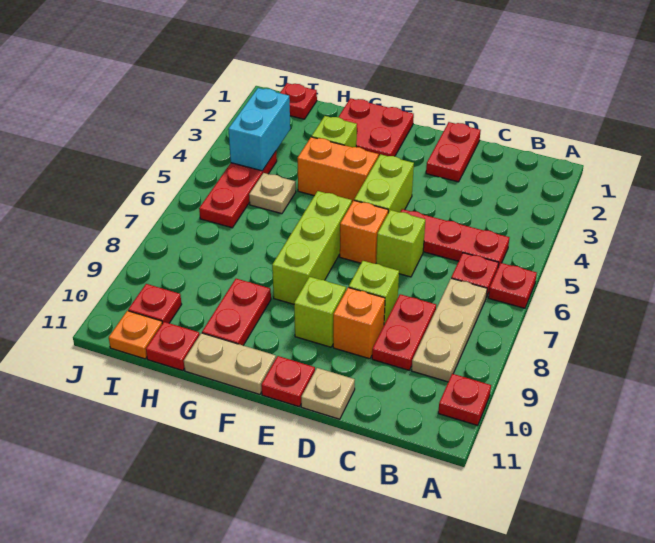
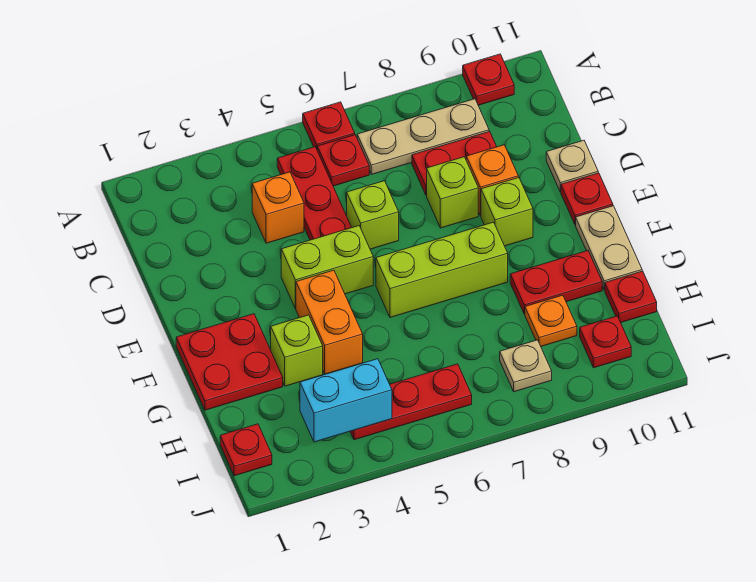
red 1x2 plate [426,122,481,182] -> none
orange 1x1 brick [340,201,388,264] -> orange 1x1 brick moved to [252,172,304,243]
tan 1x1 plate [249,173,296,214] -> tan 1x1 plate moved to [500,340,552,392]
orange 1x1 plate [109,311,162,359] -> orange 1x1 plate moved to [525,295,577,346]

